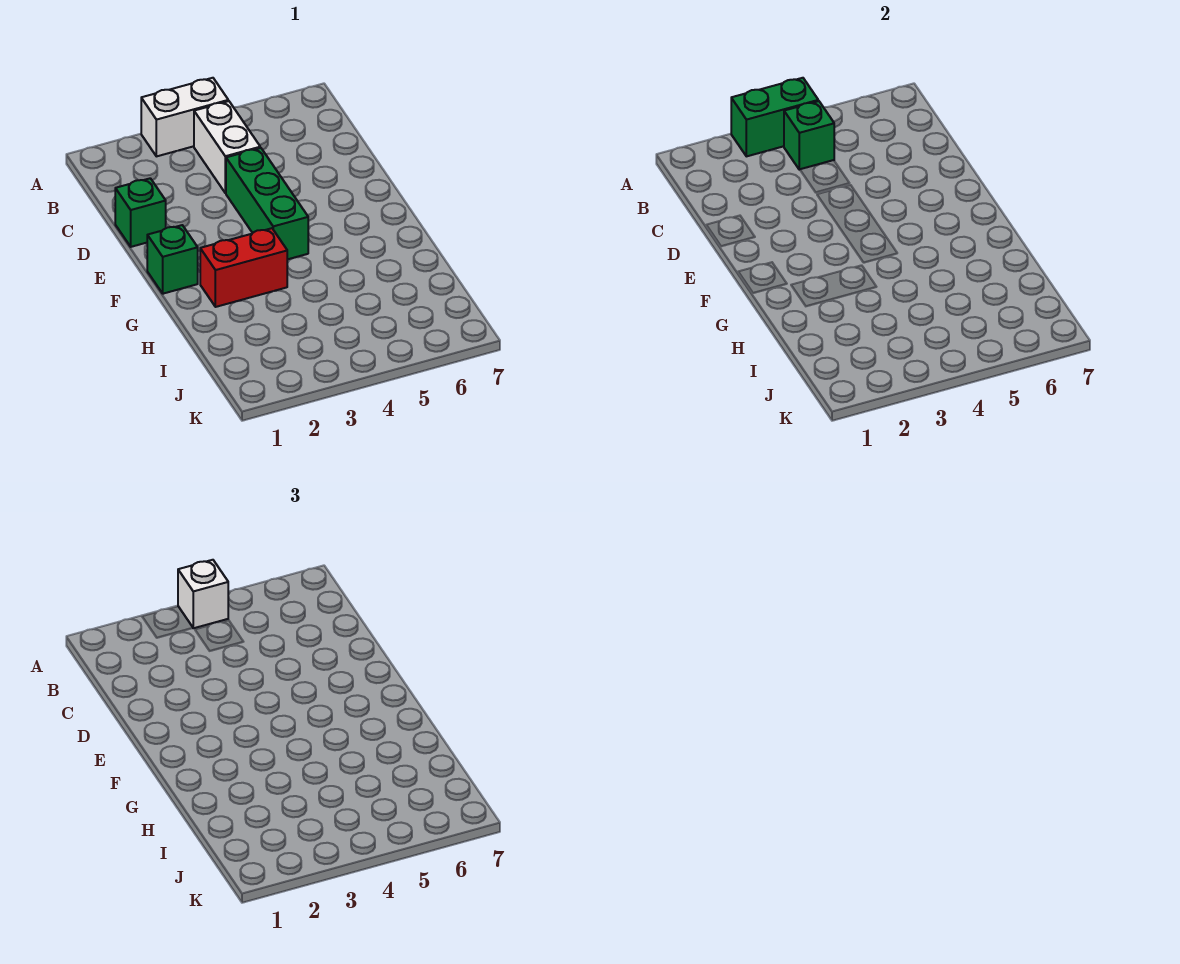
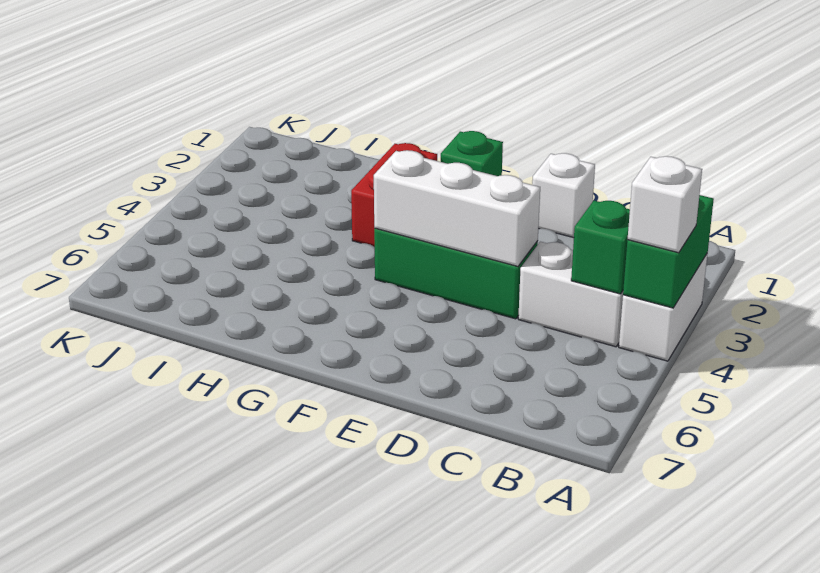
green 1x1 brick [115,178,166,247] -> white 1x1 brick [532,153,595,238]
none -> white 1x3 brick [374,150,540,266]

